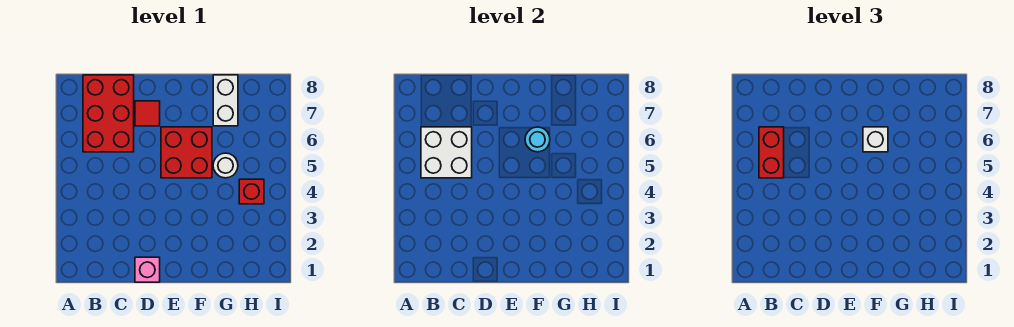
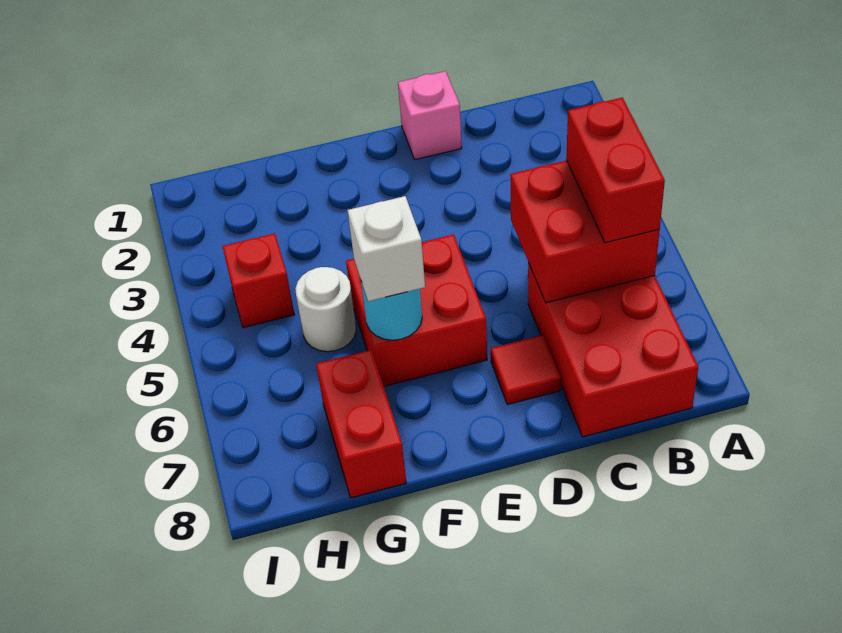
white 2x2 brick [421,127,472,178] -> red 2x2 brick [510,161,660,303]
white 1x2 brick [213,75,238,126] -> red 1x2 brick [316,350,406,498]

